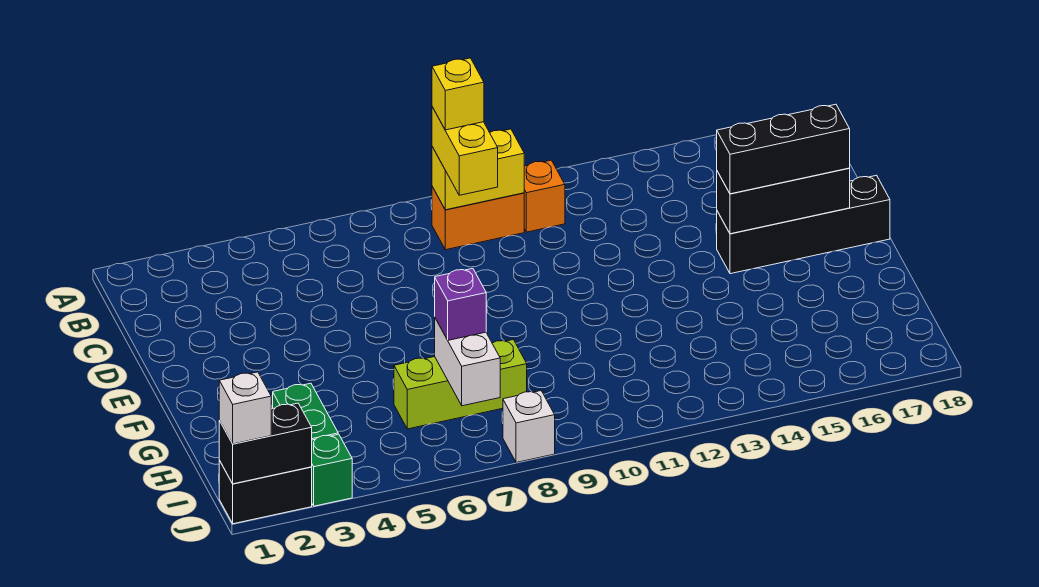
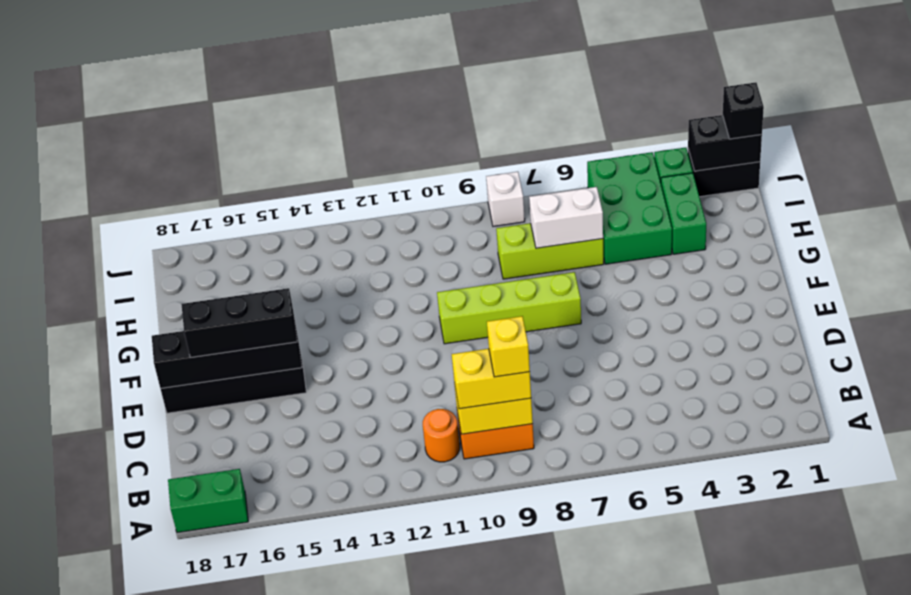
none -> green 1x2 brick [168,469,248,533]
yellow 1x2 brick [432,107,498,195] -> yellow 1x2 brick turned to [452,349,531,409]
orange 1x1 brick [524,160,565,232] -> orange 1x1 round brick [423,409,460,462]
black 1x3 brick [717,168,850,234] -> black 1x4 brick [152,318,302,388]
none -> lime 1x4 brick [437,272,581,344]
none -> green 2x3 brick [587,152,672,264]
white 1x2 brick [435,318,500,406] -> white 1x2 brick turned to [529,187,603,248]
purple 1x1 brick [435,269,486,340] -> none
white 1x1 brick [219,372,271,444] -> black 1x1 brick [723,83,764,139]

